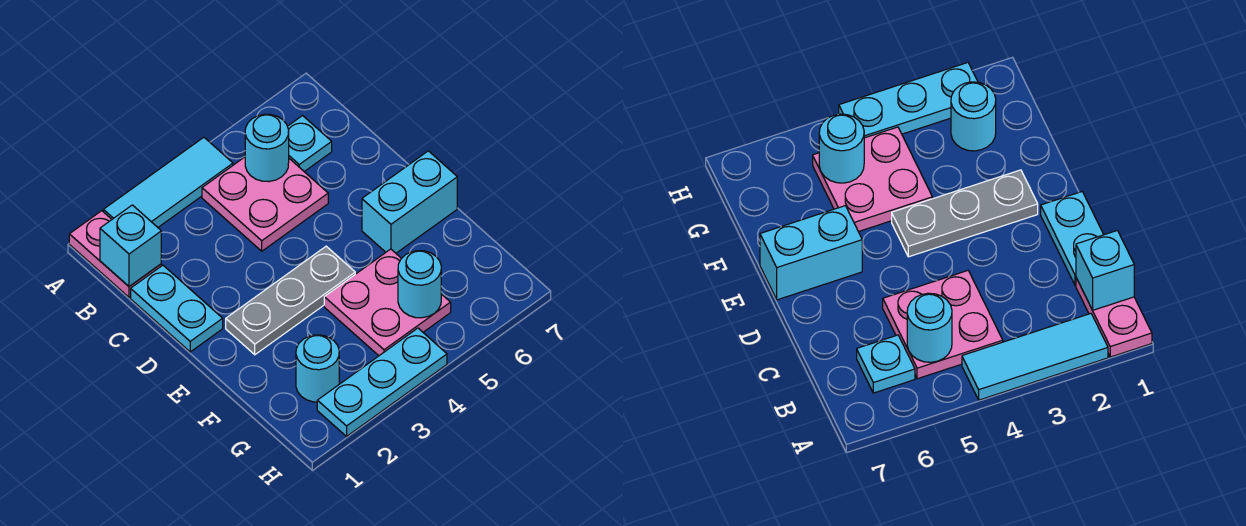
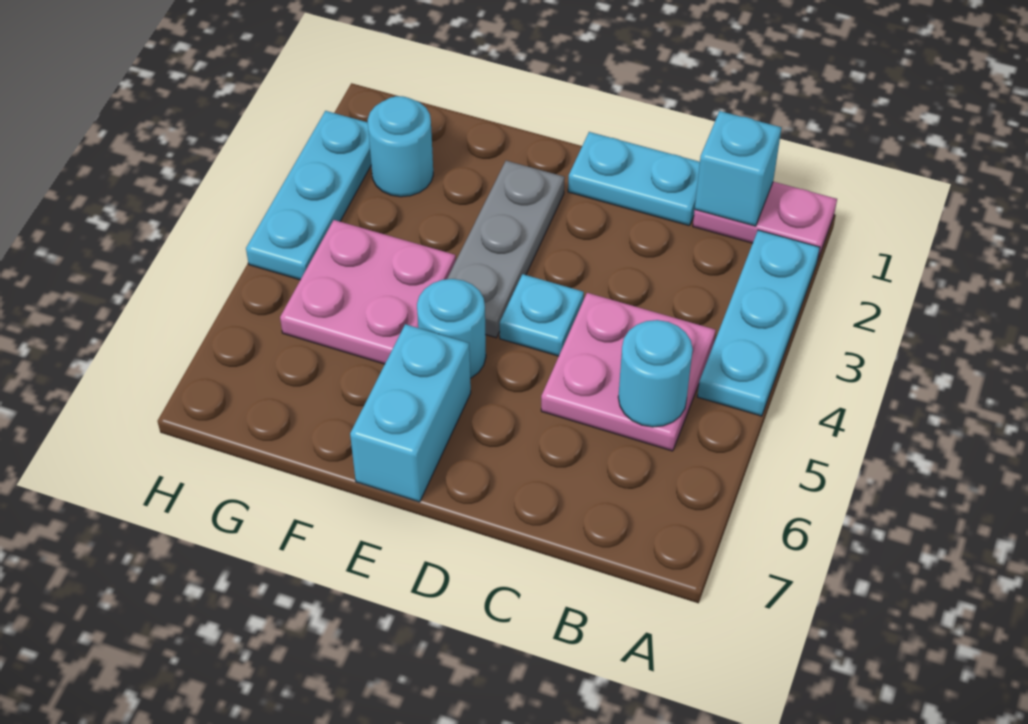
cyan 1x3 tile [103,137,233,227] -> cyan 1x3 plate [697,230,820,416]
cyan 1x1 plate [287,116,332,172] -> cyan 1x1 plate moved to [500,274,584,356]
cyan 1x1 round brick [398,251,441,318] -> cyan 1x1 round brick moved to [417,279,486,378]

